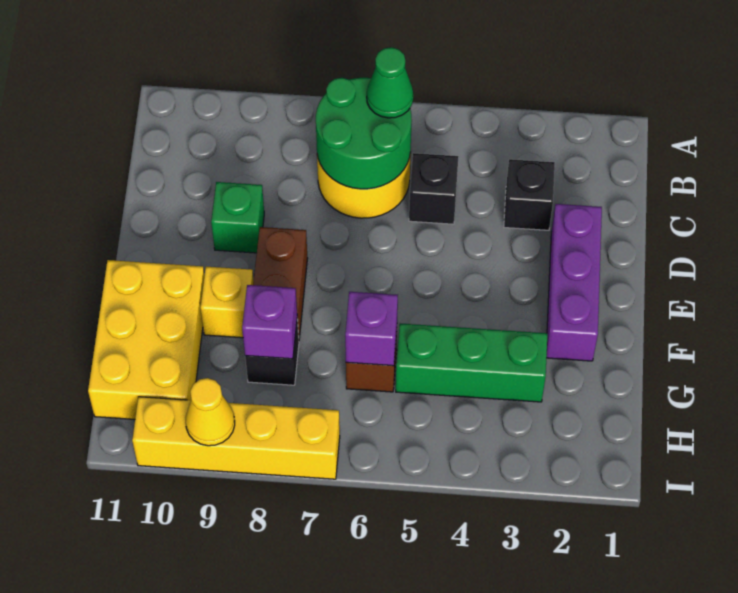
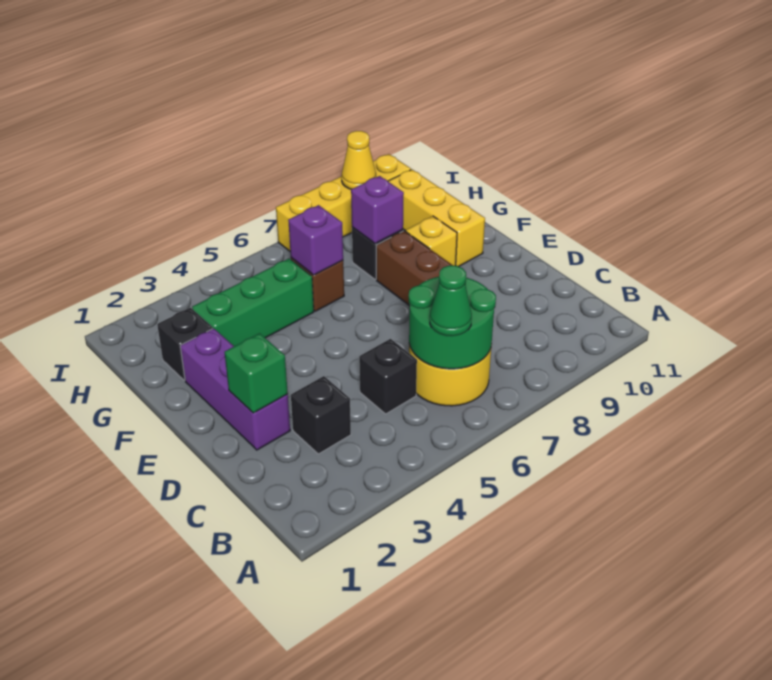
green 1x1 brick [211,182,264,253] -> green 1x1 brick moved to [225,333,288,413]
yellow 2x3 brick [88,260,204,419] -> yellow 1x3 brick [388,170,485,266]
none -> black 1x1 brick [157,308,213,381]

